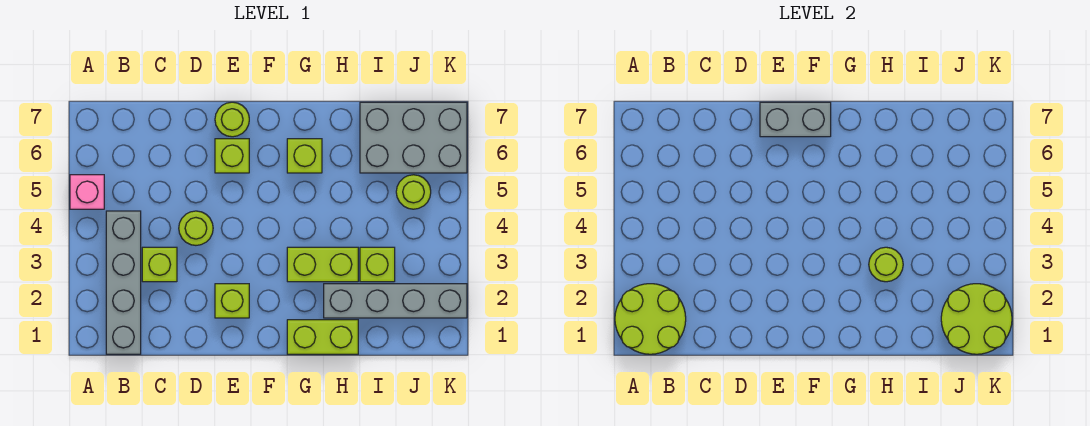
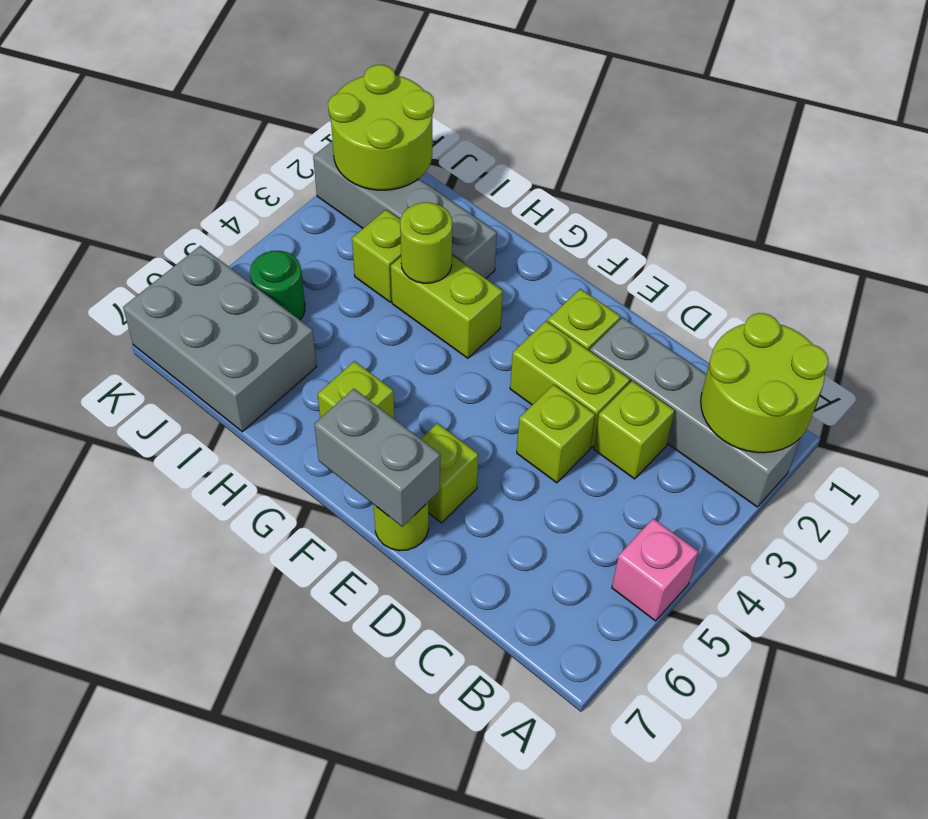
grey 1x4 brick [106,211,141,354] -> grey 1x4 brick turned to [590,317,800,507]
lime 1x1 round brick [179,211,213,245] -> lime 1x1 brick [517,384,595,483]
lime 1x2 brick [287,320,358,354] -> lime 1x2 brick moved to [510,321,630,448]
lime 1x1 round brick [396,175,431,209] -> green 1x1 round brick [250,251,305,320]

